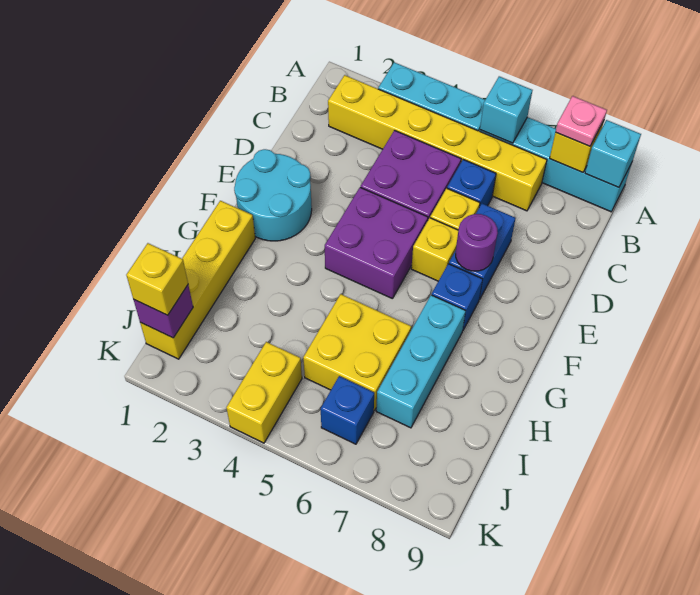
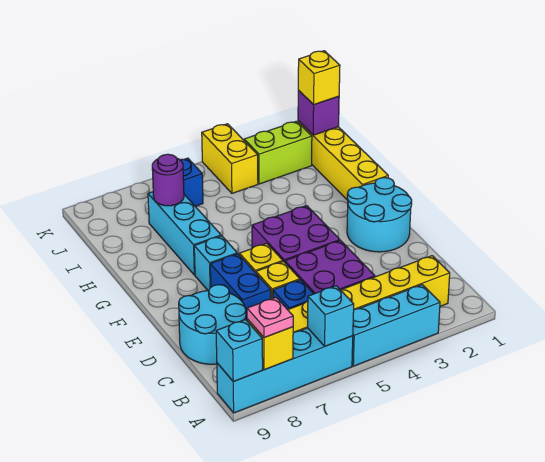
none -> cyan 2x2 round brick [179,285,246,364]
purple 1x1 round brick [456,214,498,271] -> purple 1x1 round brick moved to [152,154,184,206]
blue 1x1 brick [432,264,483,330] -> cyan 1x1 brick [194,236,237,291]
yellow 2x2 brick [303,294,411,411] -> none
none -> lime 1x2 brick [244,121,312,184]

